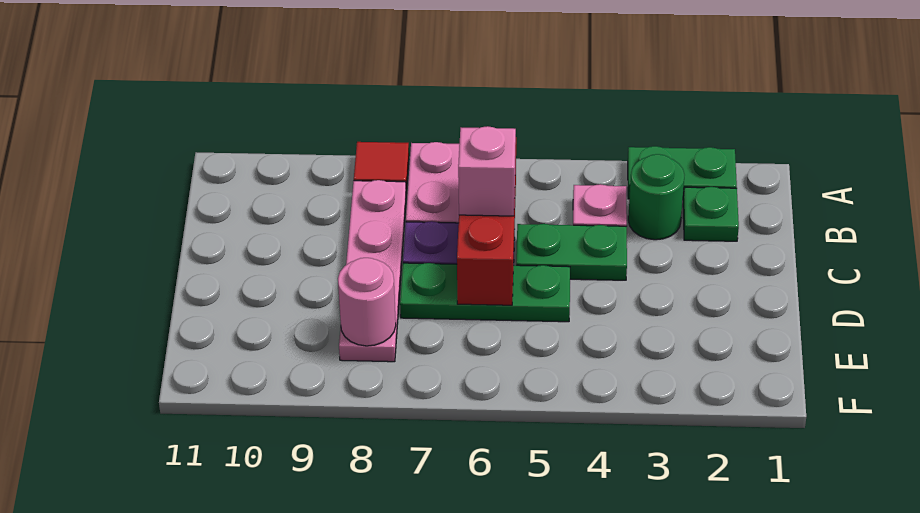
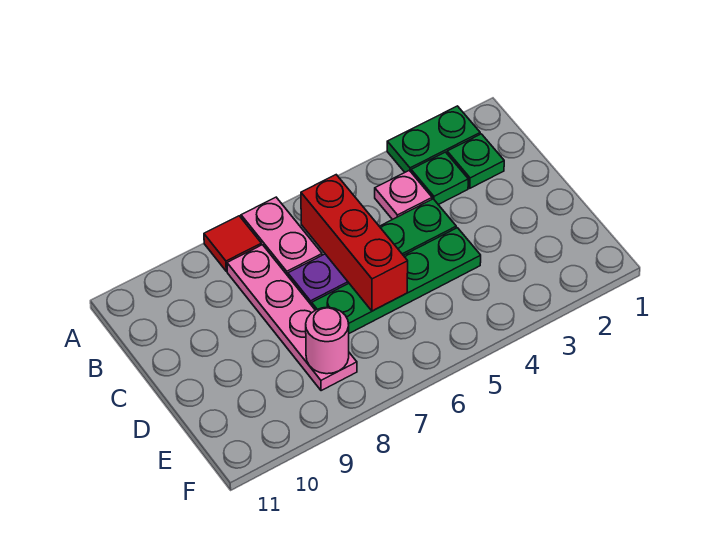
green 1x1 round brick [628,154,684,240] -> green 1x1 plate [411,152,468,205]
pink 1x1 brick [458,126,516,216] -> none
green 1x3 plate [400,263,570,322] -> green 1x4 plate [312,228,481,333]

